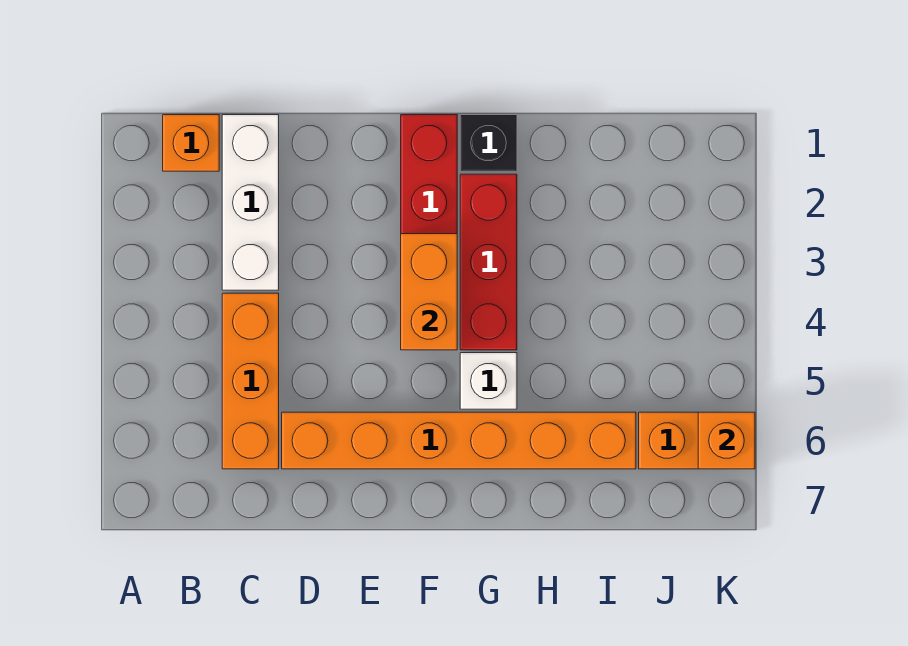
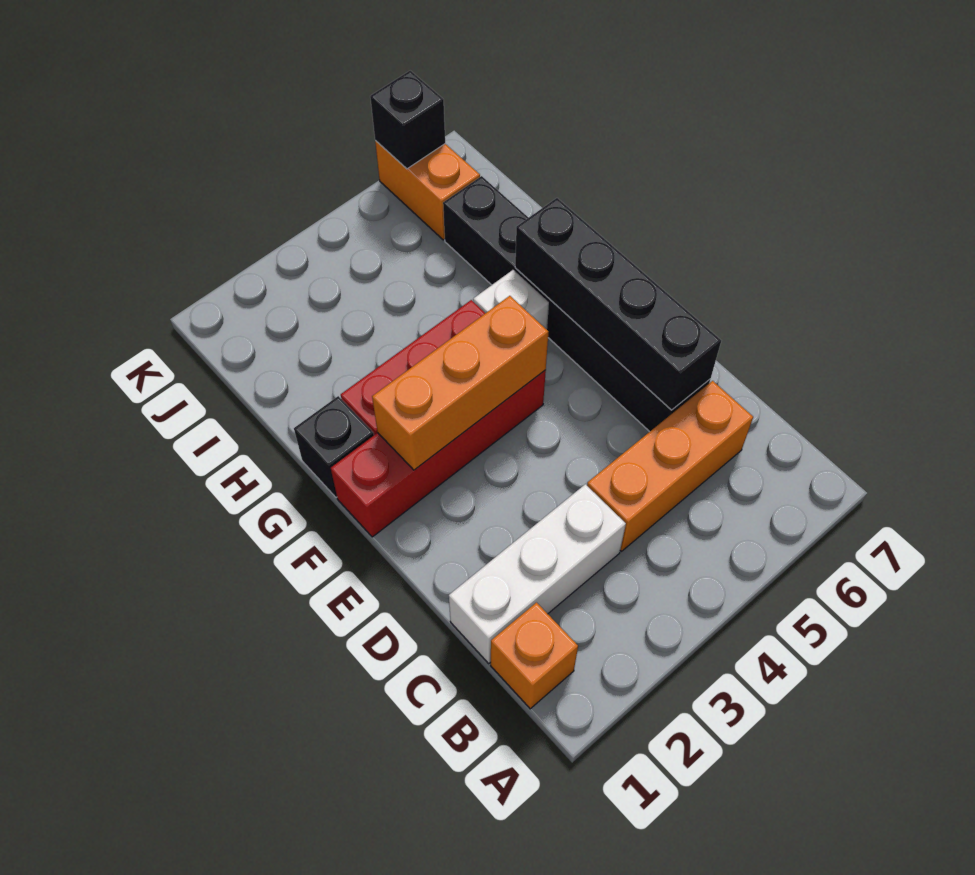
orange 1x6 brick [282,412,636,469] -> black 1x6 brick [443,176,710,432]
none -> black 1x4 brick [515,198,721,410]
orange 1x2 brick [401,234,457,350] -> orange 1x3 brick [372,296,548,470]
orange 1x1 brick [698,412,755,469] -> black 1x1 brick [370,71,445,169]

